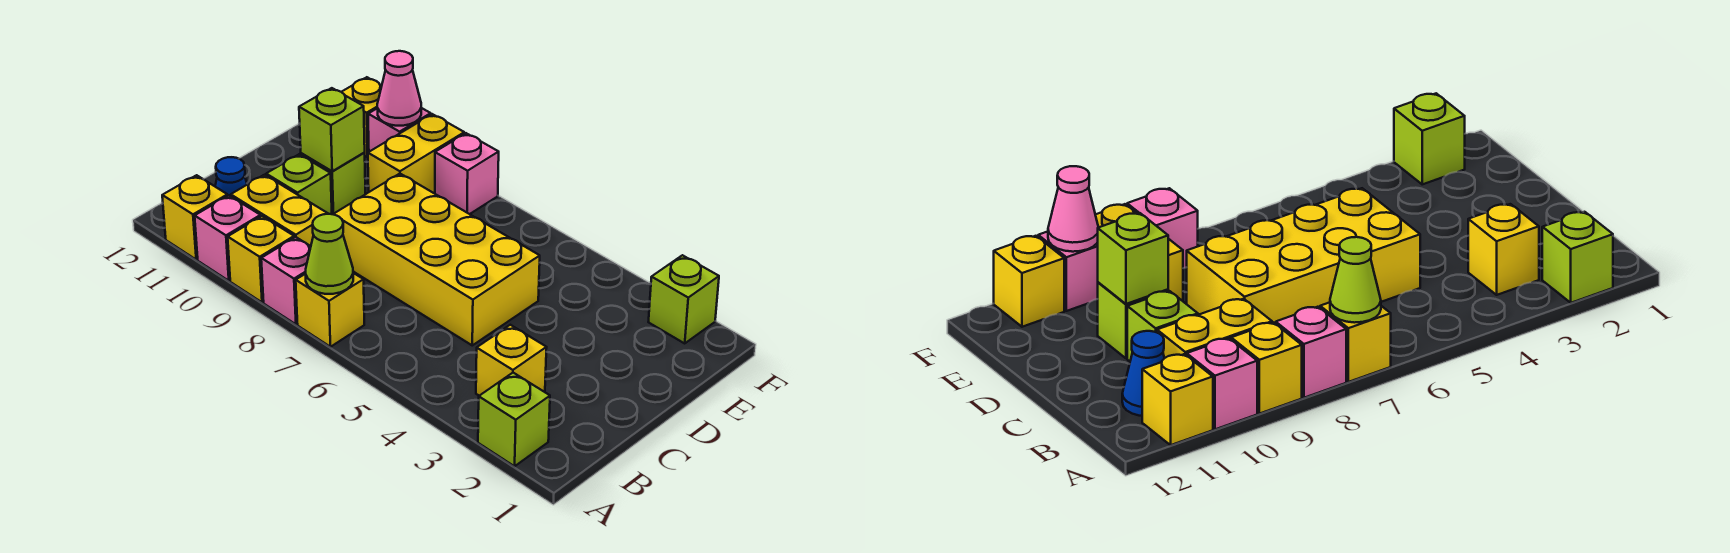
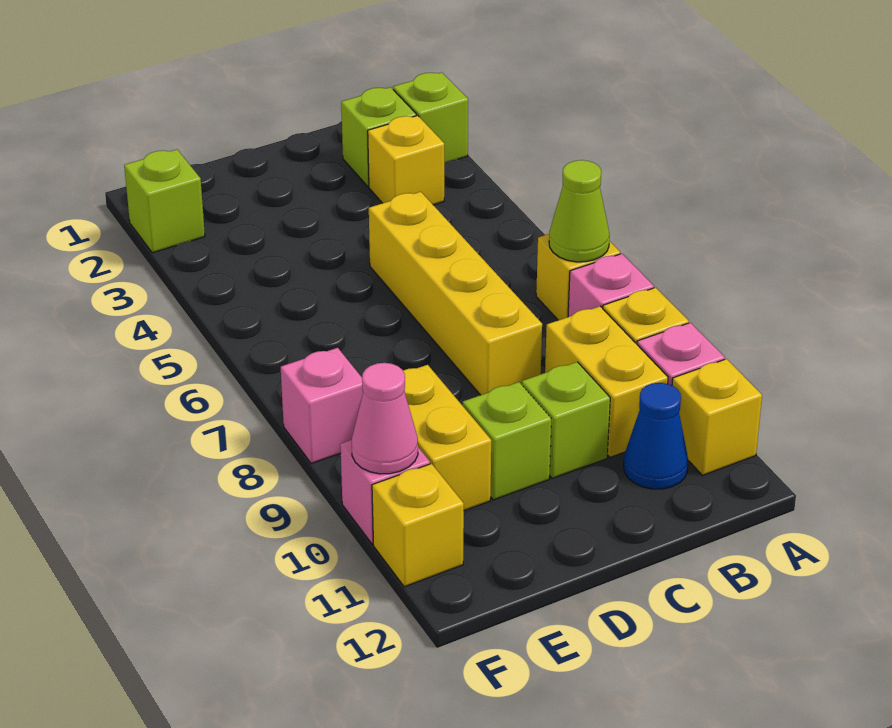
yellow 2x4 brick [333,174,540,345] -> yellow 1x4 brick [369,192,542,395]
lime 1x1 brick [299,88,365,171] -> lime 1x1 brick moved to [341,87,416,187]
yellow 1x2 brick [368,114,464,194] -> yellow 1x2 brick turned to [403,365,491,511]

